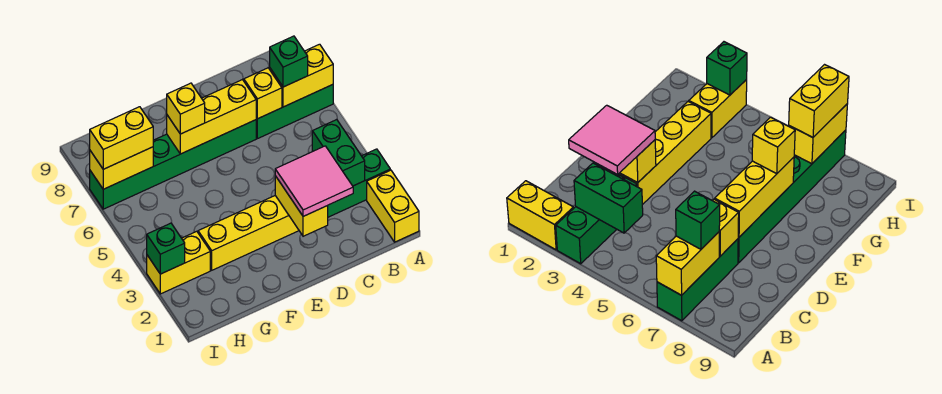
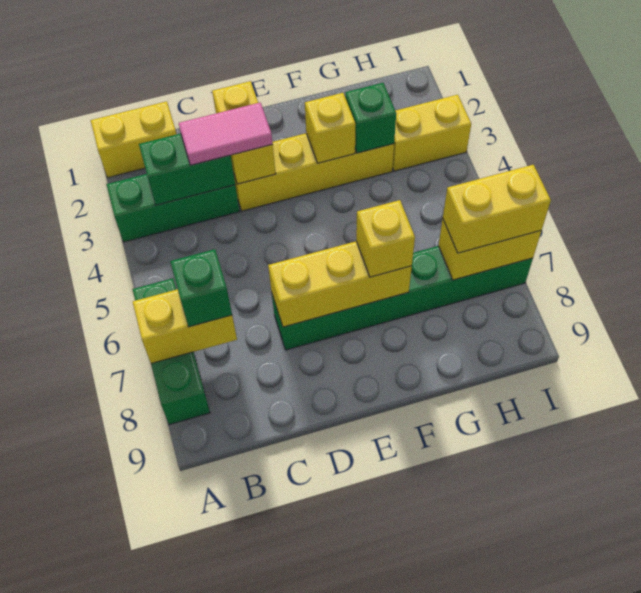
yellow 1x2 brick [367,170,419,242] -> yellow 1x2 brick turned to [91,101,176,178]
green 1x3 brick [256,85,333,139] -> green 1x3 brick turned to [133,278,210,425]
green 1x2 brick [312,120,365,186] -> green 1x2 brick turned to [139,134,235,205]
pink 2x2 tile [275,146,353,216] -> pink 1x2 tile [179,102,273,165]
yellow 1x1 brick [244,68,282,119] -> yellow 1x1 brick moved to [305,93,356,163]
green 1x1 brick [147,223,185,274] -> green 1x1 brick moved to [345,83,396,153]

